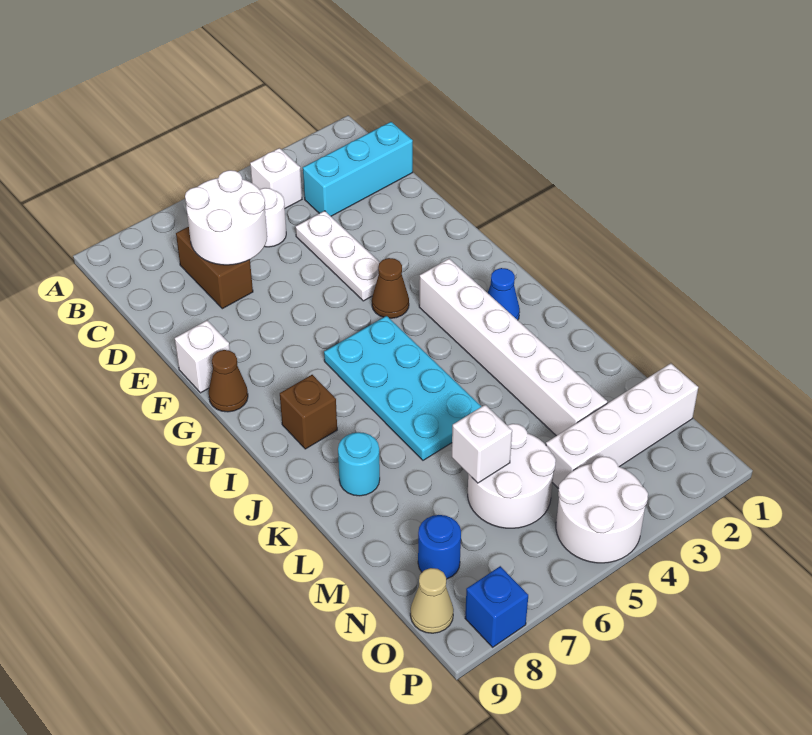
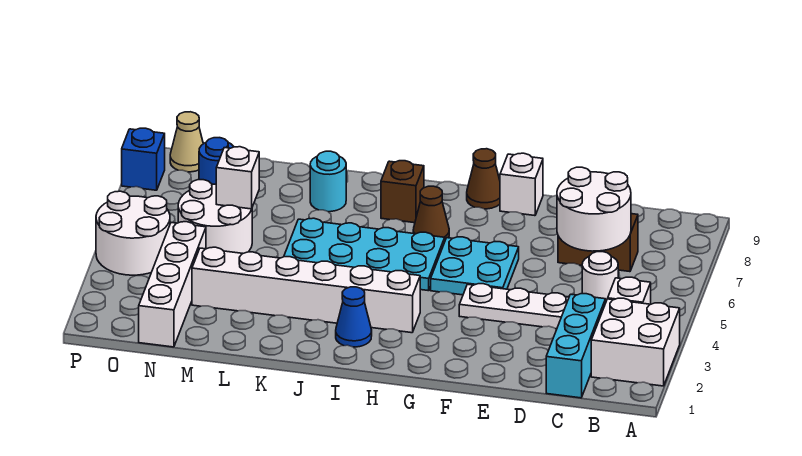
none -> white 2x2 brick [591,298,680,386]
none -> cyan 2x2 plate [431,237,519,295]
brown 1x1 cone [372,258,409,318] -> brown 1x1 cone moved to [413,186,449,240]

